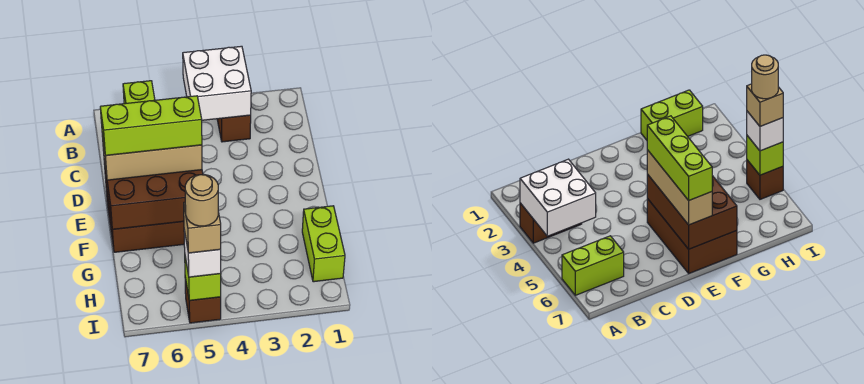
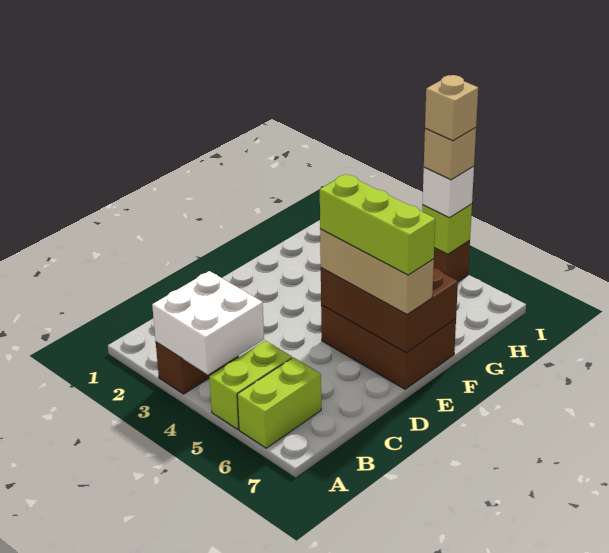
lime 1x2 brick [302,206,345,282] -> lime 1x2 brick moved to [209,341,292,430]
tan 1x1 round brick [185,175,218,226] -> tan 1x1 brick [425,75,478,141]

